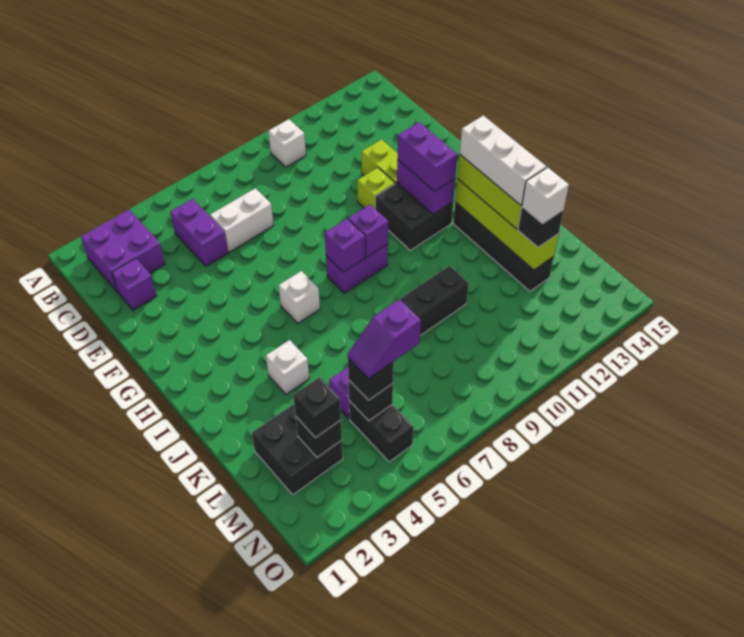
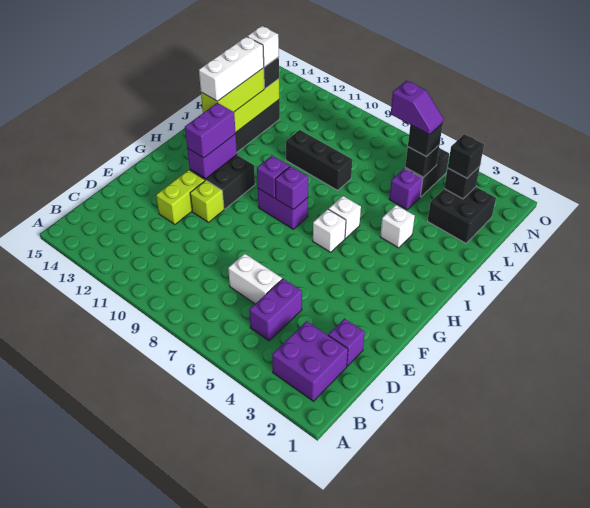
white 1x1 brick [268,119,306,167] -> white 1x1 brick moved to [329,196,361,238]

